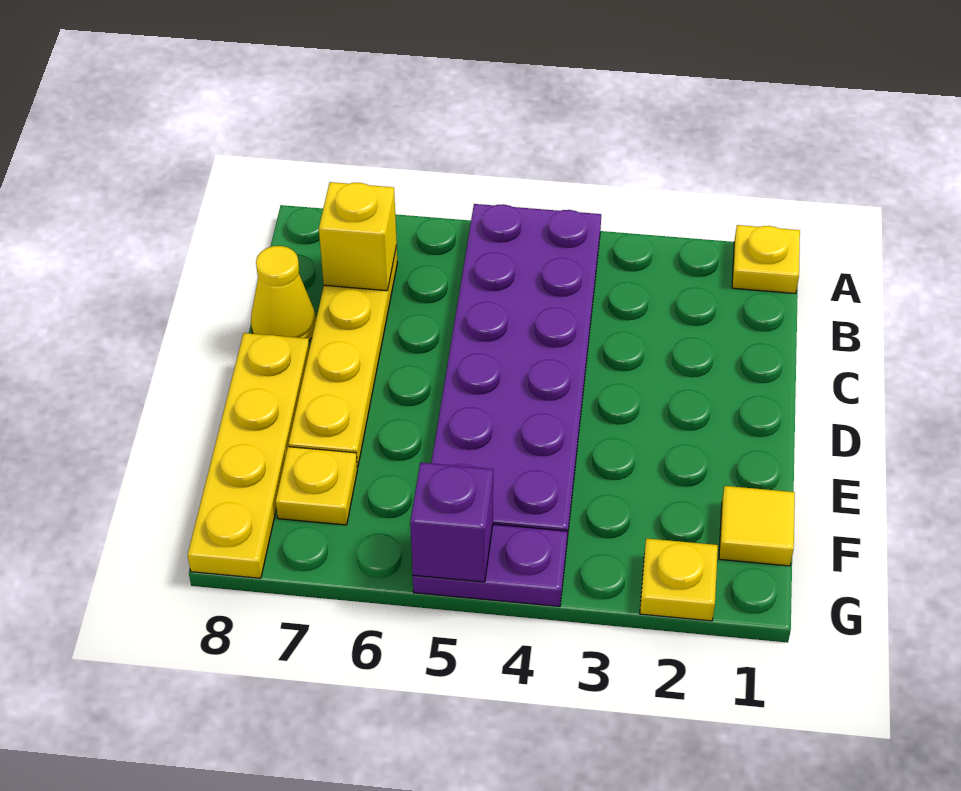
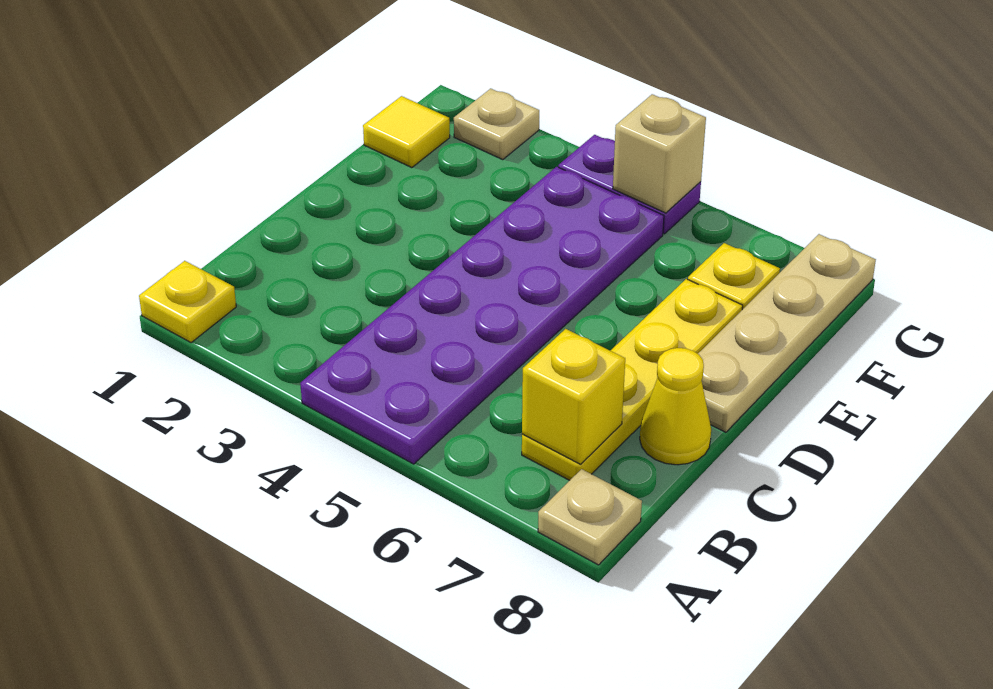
none -> tan 1x1 plate [538,469,642,565]
yellow 1x4 plate [188,333,310,578] -> tan 1x4 plate [698,234,876,432]
yellow 1x1 plate [640,538,718,621] -> tan 1x1 plate [454,89,539,160]
purple 1x1 brick [410,462,493,582] -> tan 1x1 brick [613,94,706,213]

